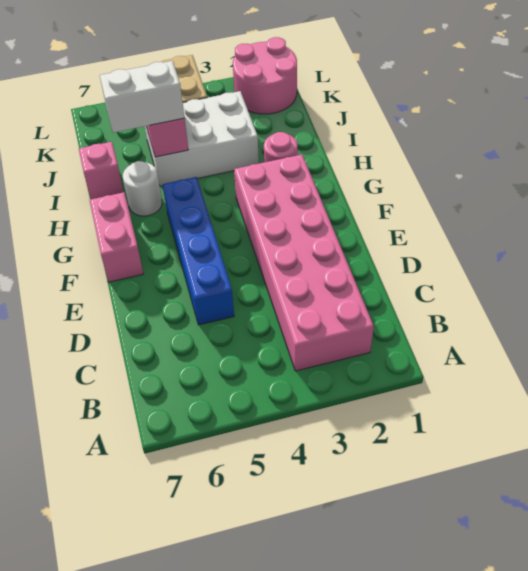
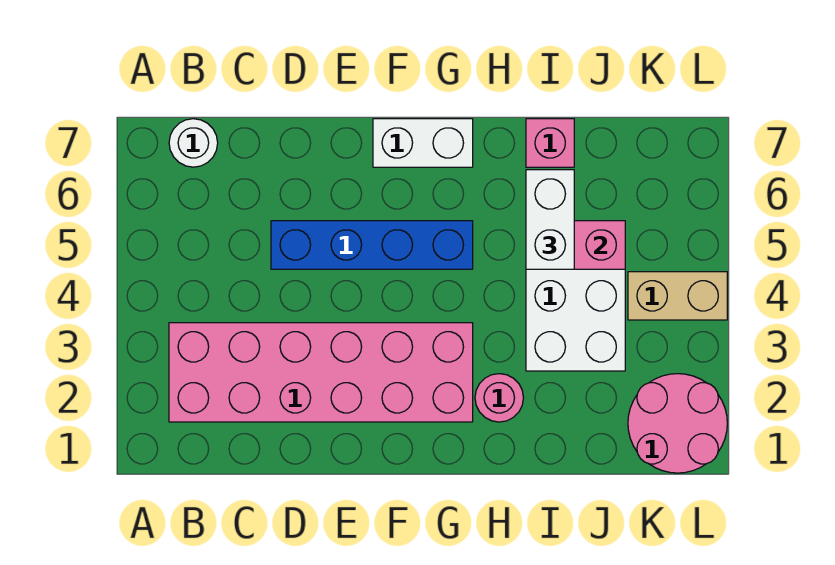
pink 1x2 brick [90,192,143,282] -> white 1x2 brick [373,119,473,167]
white 1x1 round brick [123,161,162,216] -> white 1x1 round brick moved to [169,119,218,167]

